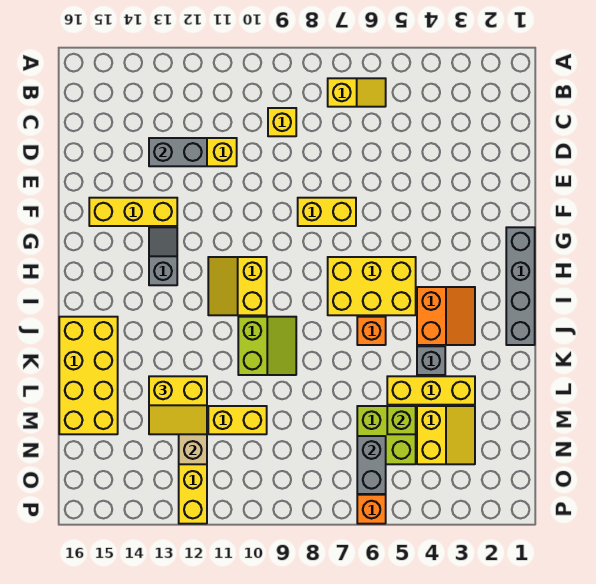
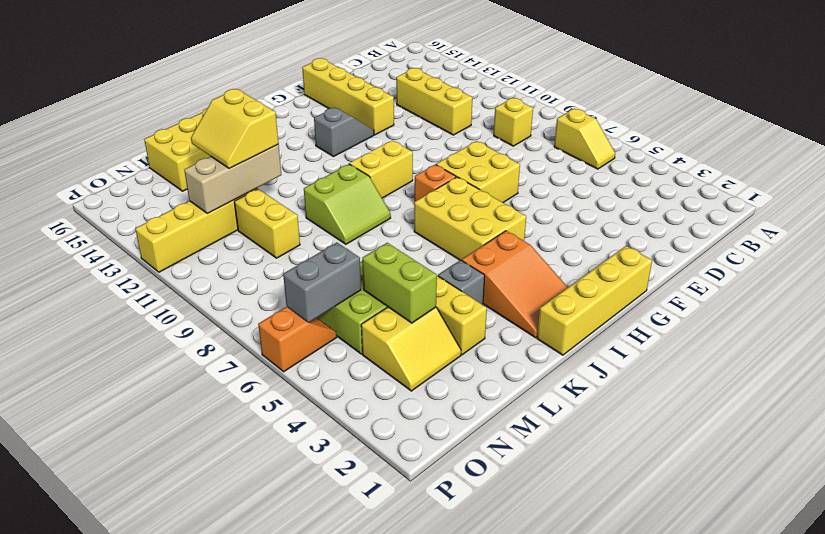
grey 1x2 brick [149,138,207,166] -> none
yellow 1x2 brick [298,198,356,226] -> yellow 2x2 brick [436,141,520,202]
yellow 1x3 brick [89,198,177,226] -> yellow 1x4 brick [302,58,394,135]
grey 1x4 brick [506,227,535,345] -> yellow 1x4 brick [537,246,652,355]
orange 2x2 slope [417,287,475,345] -> orange 2x3 slope [462,231,568,338]
orange 1x1 brick [357,317,386,345] -> orange 1x1 brick moved to [414,165,456,202]
lime 1x1 brick [387,406,416,434] -> lime 1x2 brick [362,243,437,323]

